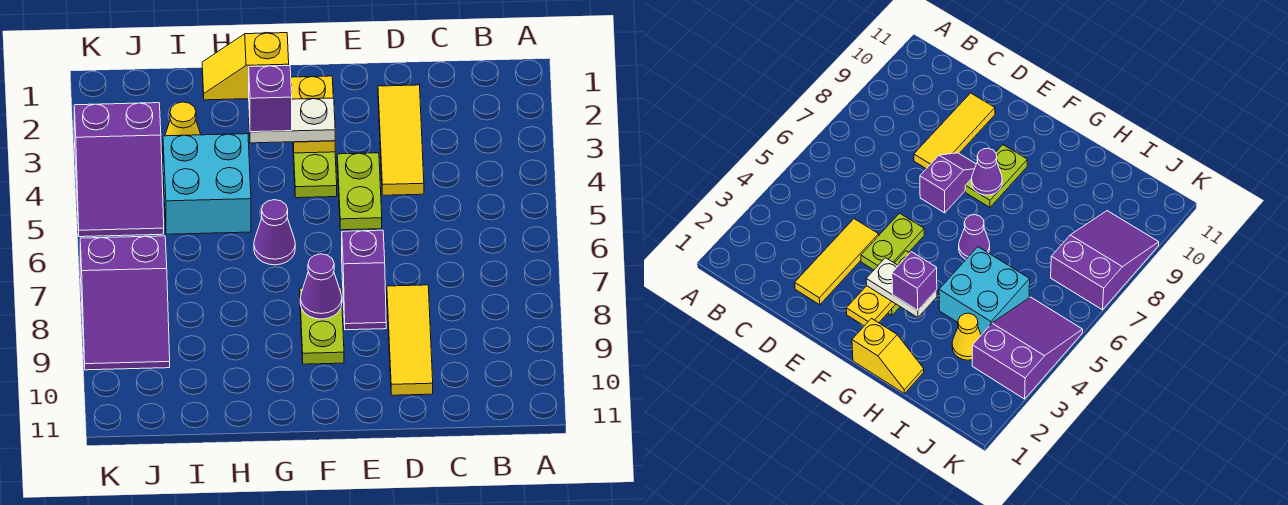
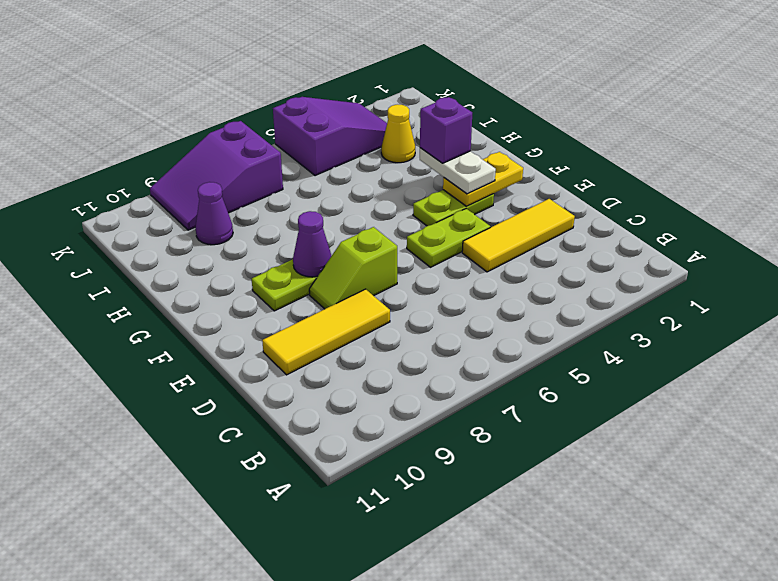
purple 1x2 slope [342,230,386,330] -> lime 1x2 slope [309,227,397,309]
yellow 1x2 slope [202,33,289,100] -> none
purple 1x1 cone [254,200,295,265] -> purple 1x1 cone moved to [195,182,233,245]
cyan 2x2 brick [163,134,251,234] -> none
purple 2x3 slope [74,103,164,237] -> purple 2x3 slope turned to [273,97,387,176]

